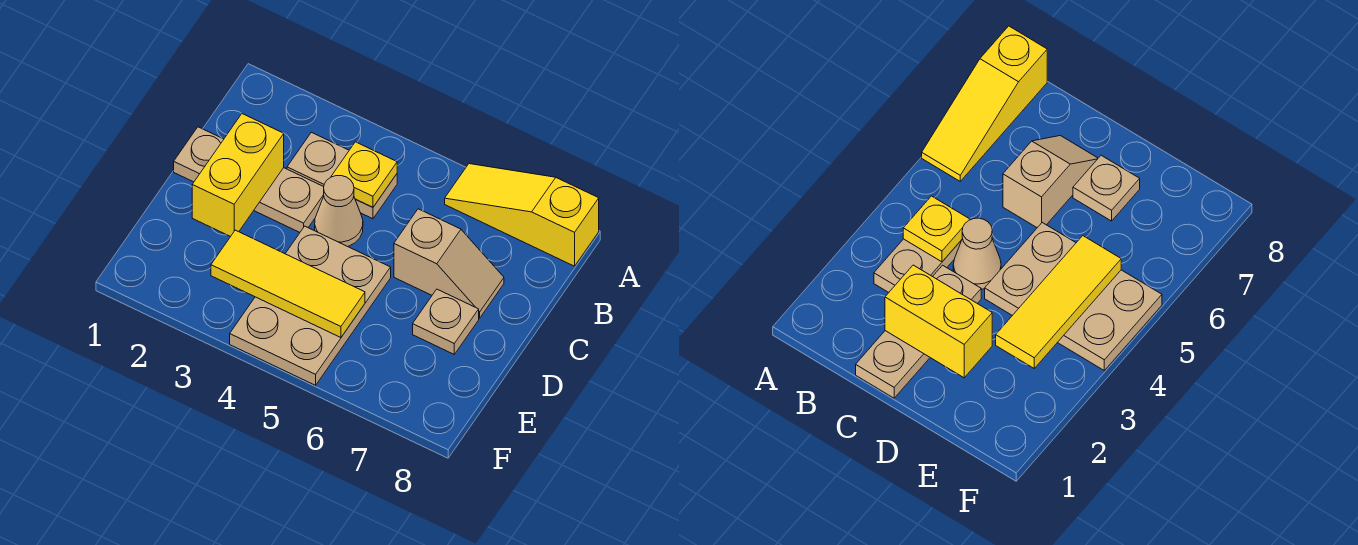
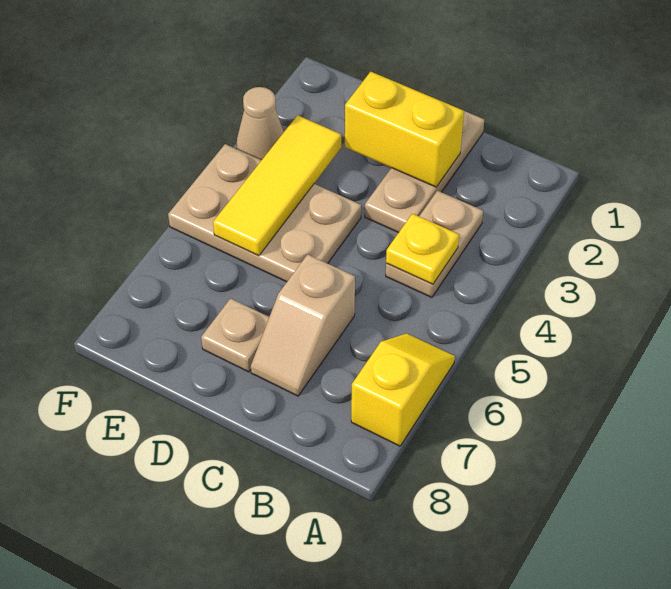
yellow 1x3 slope [445,164,599,266] -> yellow 1x2 slope [351,333,455,446]
tan 1x1 cone [315,176,363,247] -> tan 1x1 cone moved to [237,87,284,160]

